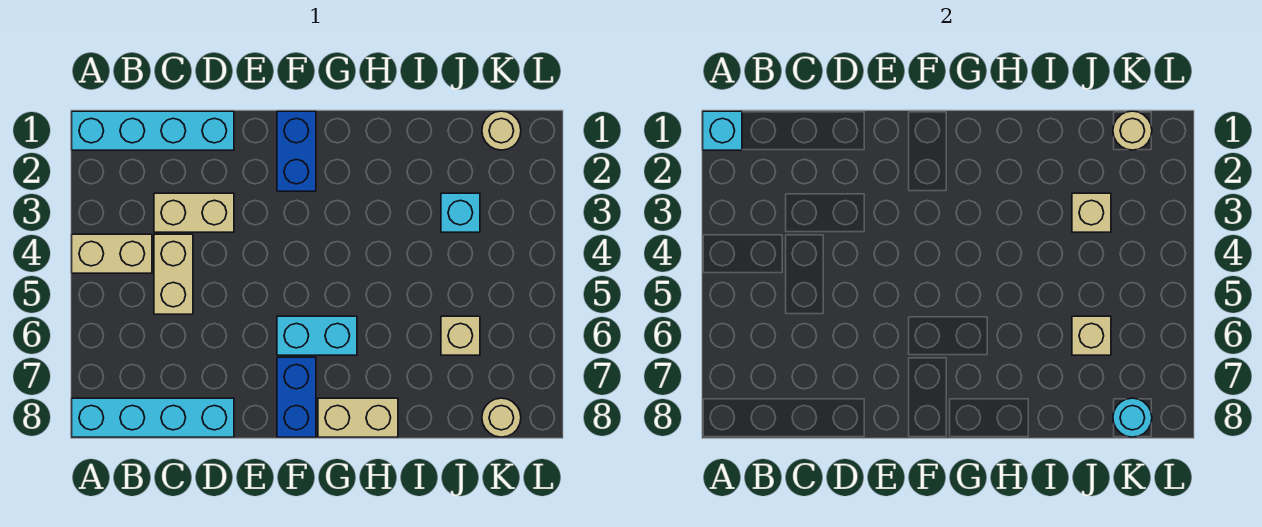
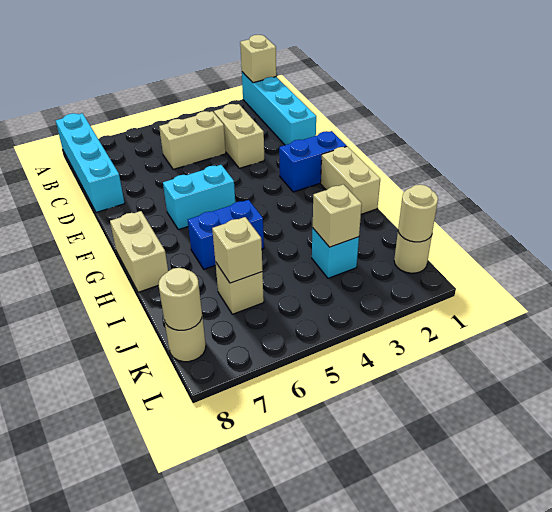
cyan 1x1 brick [703,111,742,150] -> tan 1x1 brick [240,35,276,83]
tan 1x2 brick [72,234,152,273] -> tan 1x2 brick moved to [321,146,380,214]
cyan 1x2 brick [277,316,357,355] -> cyan 1x2 brick turned to [163,165,235,230]
blue 1x2 brick [277,357,316,437] -> blue 1x2 brick moved to [188,200,264,269]
cyan 1x1 round brick [1113,398,1152,437] -> tan 1x1 round brick [159,268,202,330]

